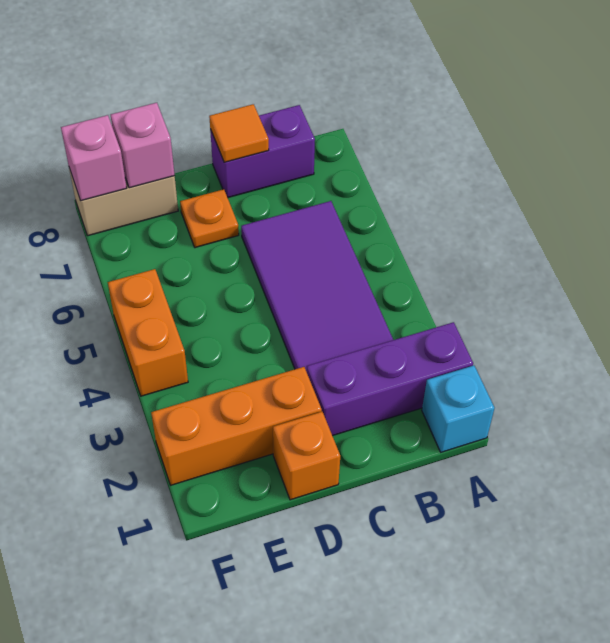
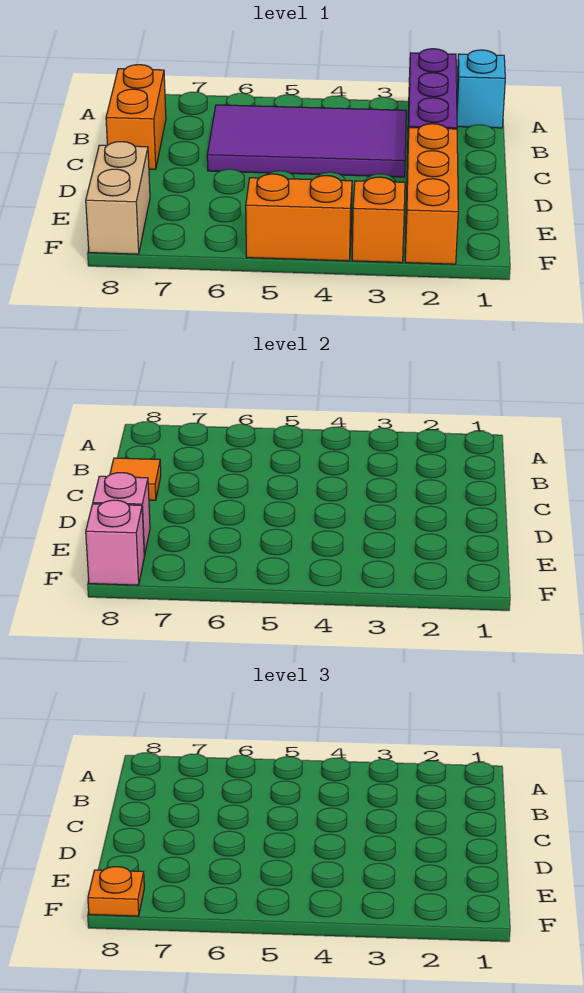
purple 1x2 brick [210,105,315,198] -> orange 1x2 brick [106,65,166,169]
orange 1x1 brick [273,412,340,500] -> orange 1x1 brick moved to [352,177,405,263]
orange 1x1 plate [180,189,239,248] -> orange 1x1 plate moved to [88,867,144,916]

